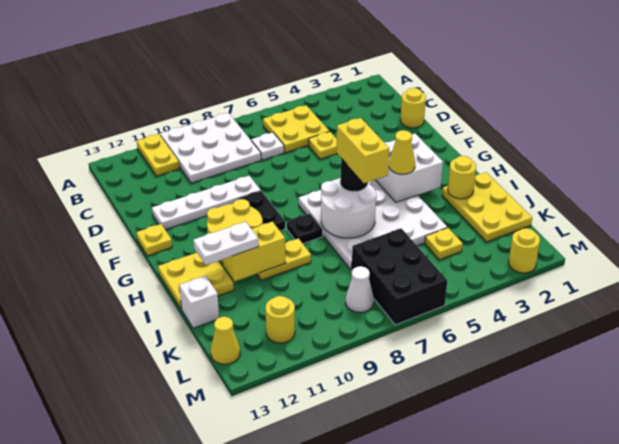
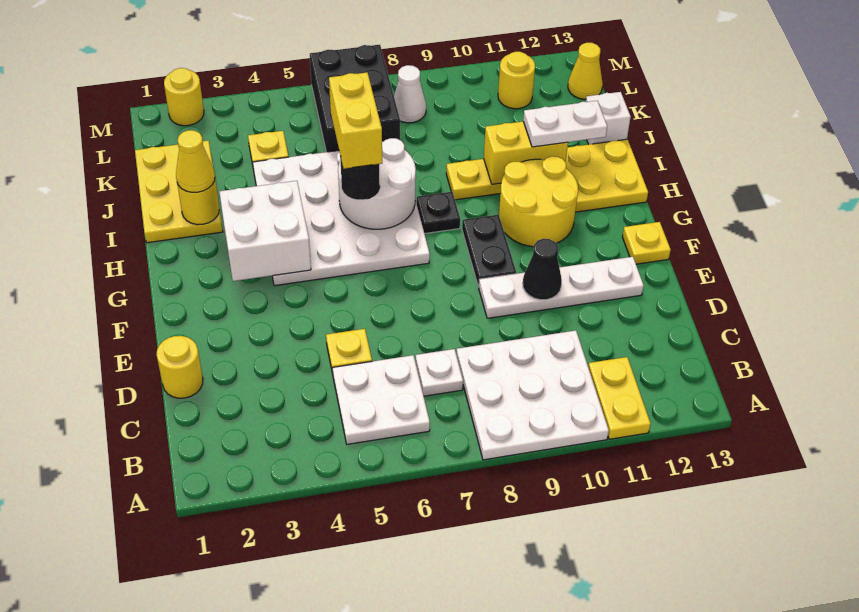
yellow 2x2 plate [263,105,329,153] -> white 2x2 plate [333,355,430,444]
none -> black 1x1 cone [523,239,562,300]
yellow 1x1 cone [389,130,415,174] -> yellow 1x1 cone moved to [176,130,215,192]

